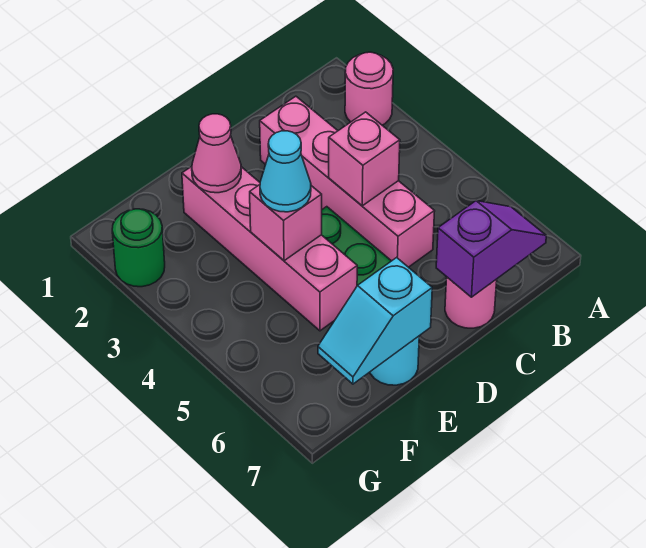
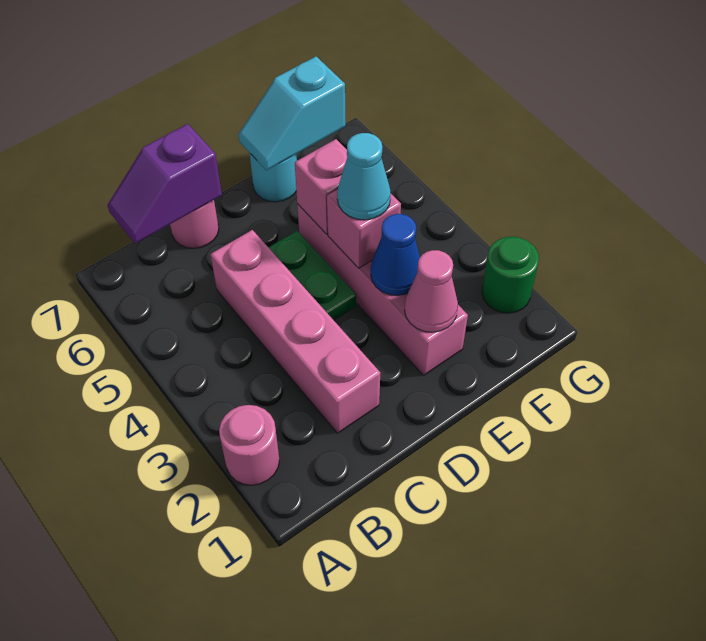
pink 1x1 brick [329,112,400,206] -> pink 1x1 brick moved to [295,139,347,234]
none -> blue 1x1 cone [371,214,420,295]
cyan 1x2 slope [318,258,432,384] -> cyan 1x2 slope turned to [238,56,345,170]

